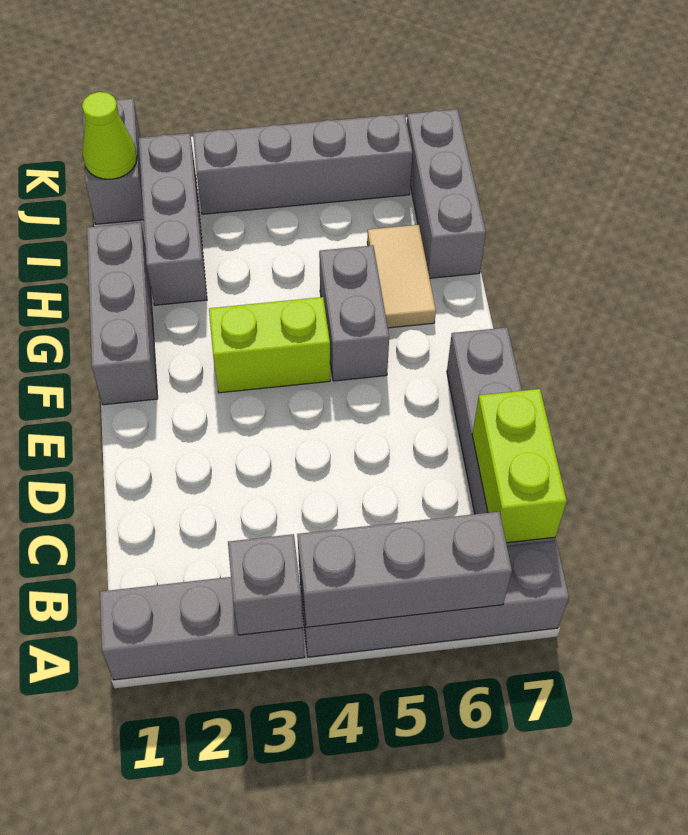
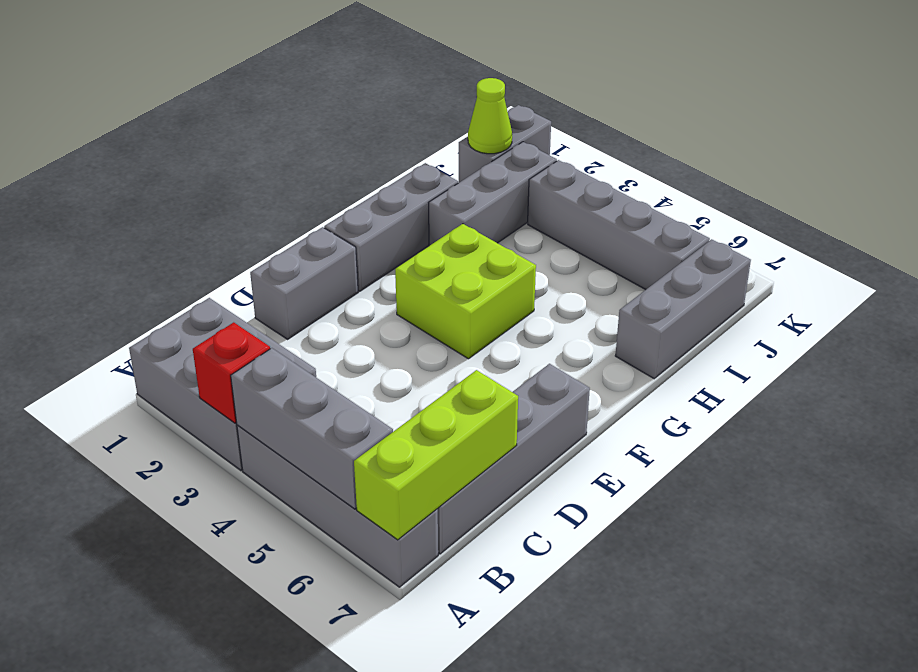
grey 1x3 brick [100,577,305,680] -> grey 2x3 brick [129,298,316,470]
grey 1x1 brick [228,534,303,635] -> red 1x1 brick [193,322,270,423]
lime 1x2 brick [472,389,567,543] -> lime 1x3 brick [354,370,518,540]
lime 1x2 brick [209,297,330,393] -> lime 2x2 brick [395,224,536,359]
grey 1x2 brick [319,245,389,381] -> grey 1x2 brick moved to [250,227,358,339]
tan 1x2 tile [367,225,436,328] -> none

